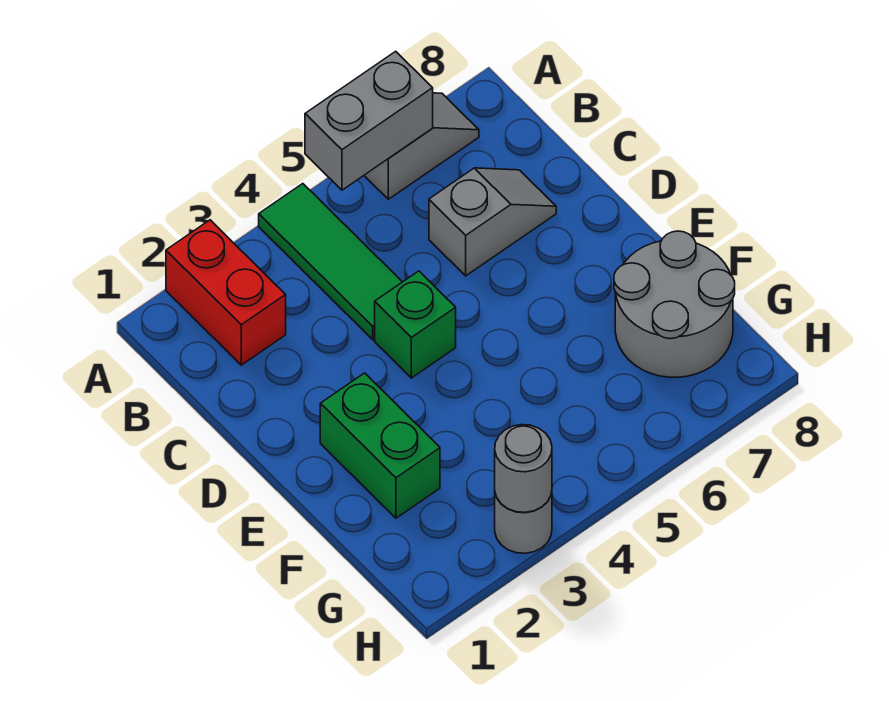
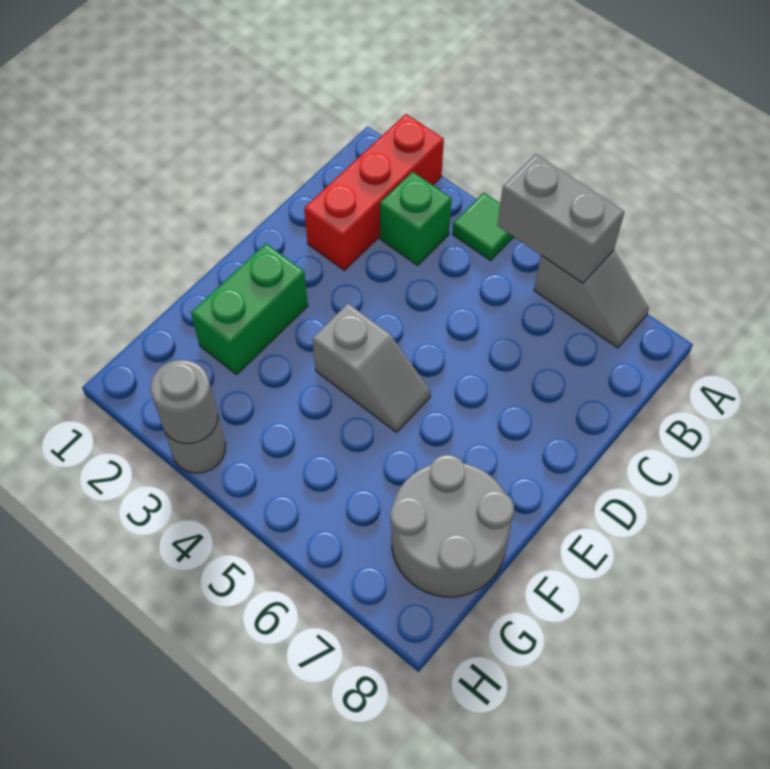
red 1x2 brick [166,220,286,365] -> red 1x3 brick [304,114,444,270]
green 1x3 tile [259,184,402,340] -> green 1x1 tile [452,193,513,260]
grey 1x2 slope [429,168,556,276] -> grey 1x2 slope moved to [312,304,431,432]
green 1x1 brick [375,271,456,378] -> green 1x1 brick moved to [380,172,452,265]

